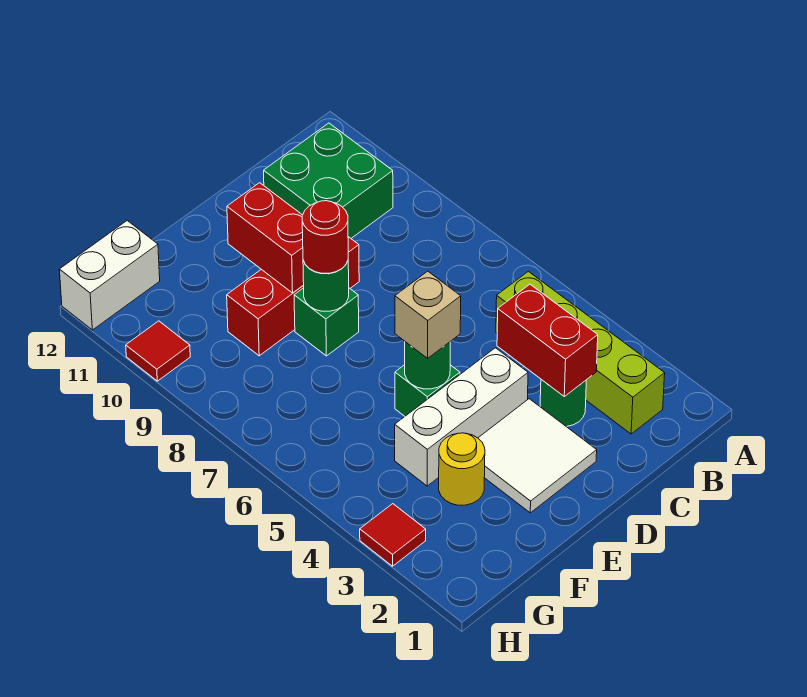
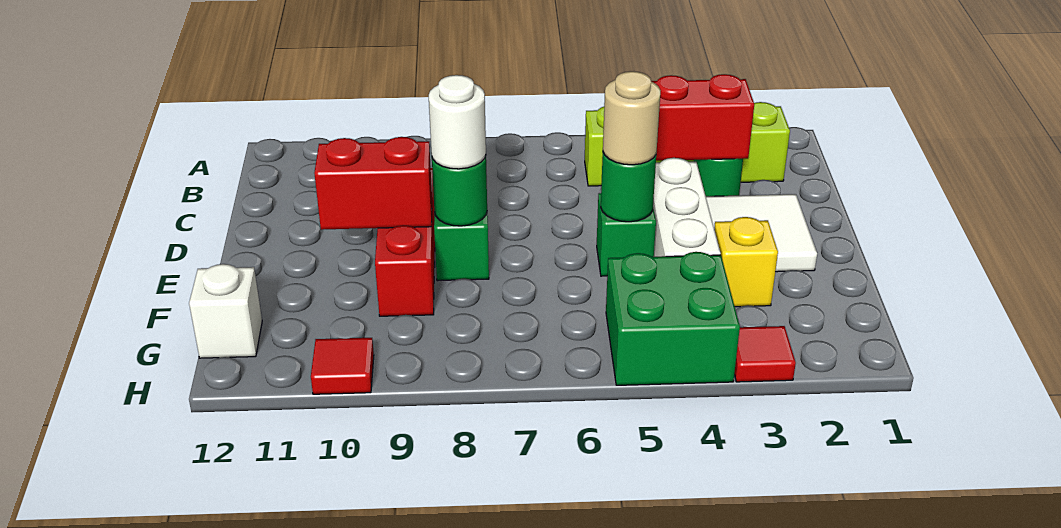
green 2x2 brick [264,123,393,238] -> green 2x2 brick moved to [606,252,740,385]
tan 1x1 brick [395,271,461,358] -> tan 1x1 round brick [603,71,661,165]
red 1x1 round brick [302,201,348,273] -> white 1x1 round brick [429,75,486,169]
yellow 1x1 round brick [439,433,485,505] -> yellow 1x1 brick [714,217,778,307]
white 1x2 brick [59,221,160,330] -> white 1x1 brick [189,264,262,358]

